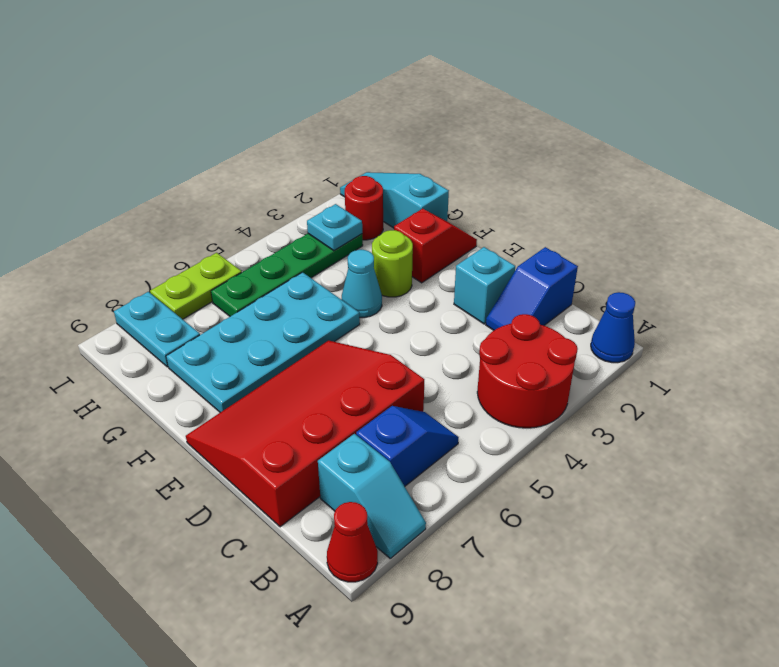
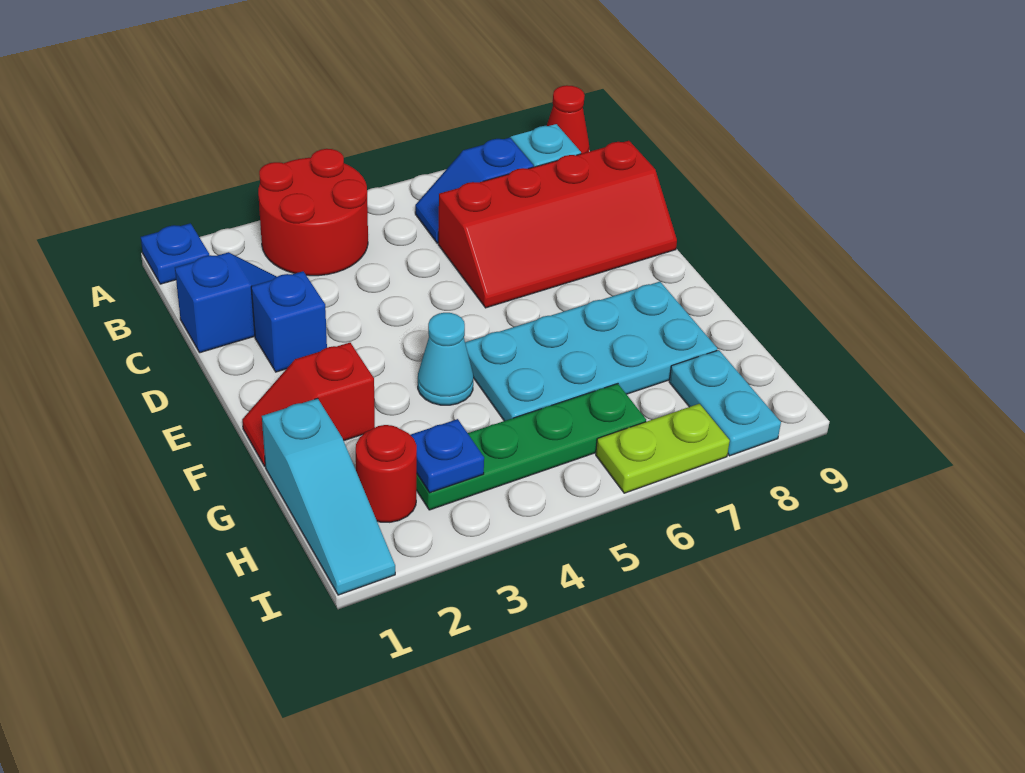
blue 1x1 cone [591,292,635,363] -> blue 1x1 plate [141,223,209,284]
red 3x4 slope [186,340,424,527] -> red 2x4 slope [438,141,677,308]
cyan 1x1 brick [454,247,515,324] -> blue 1x1 brick [251,271,327,372]
lime 1x1 round brick [372,230,413,297] -> none
cyan 1x1 plate [307,204,362,251] -> blue 1x1 plate [411,419,484,493]

